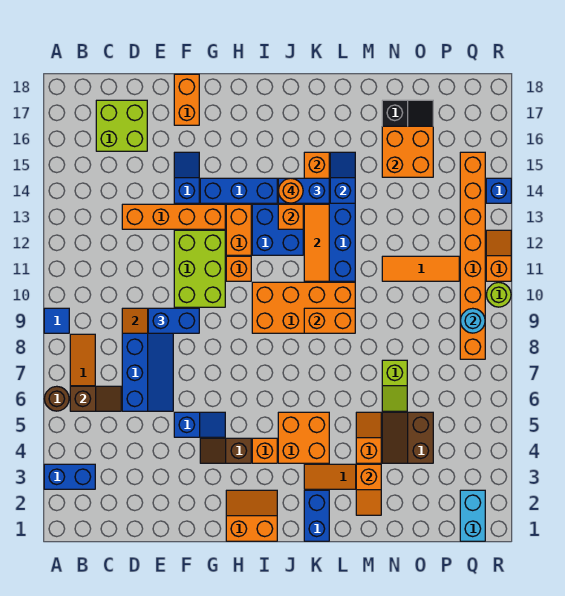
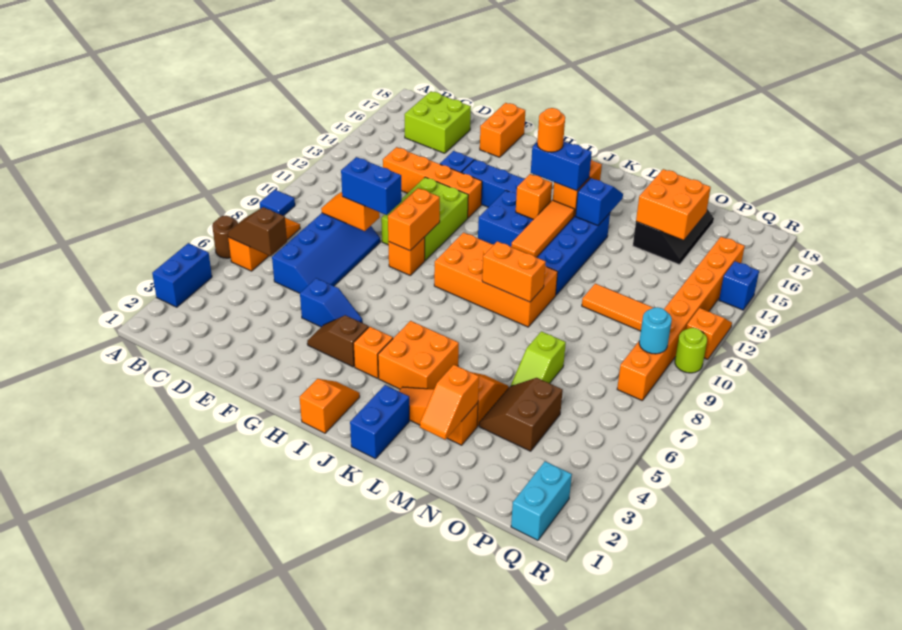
blue 1x2 brick [44,464,95,489] -> blue 1x2 brick turned to [152,243,212,307]
brown 1x2 slope [70,386,121,411] -> brown 1x2 slope turned to [228,207,287,256]
orange 2x2 slope [226,490,277,541] -> orange 1x2 slope [300,379,360,433]
orange 1x1 brick [226,256,251,281] -> orange 1x1 brick moved to [388,237,425,275]
orange 1x2 brick [226,204,251,255] -> orange 1x2 brick moved to [388,188,440,251]

